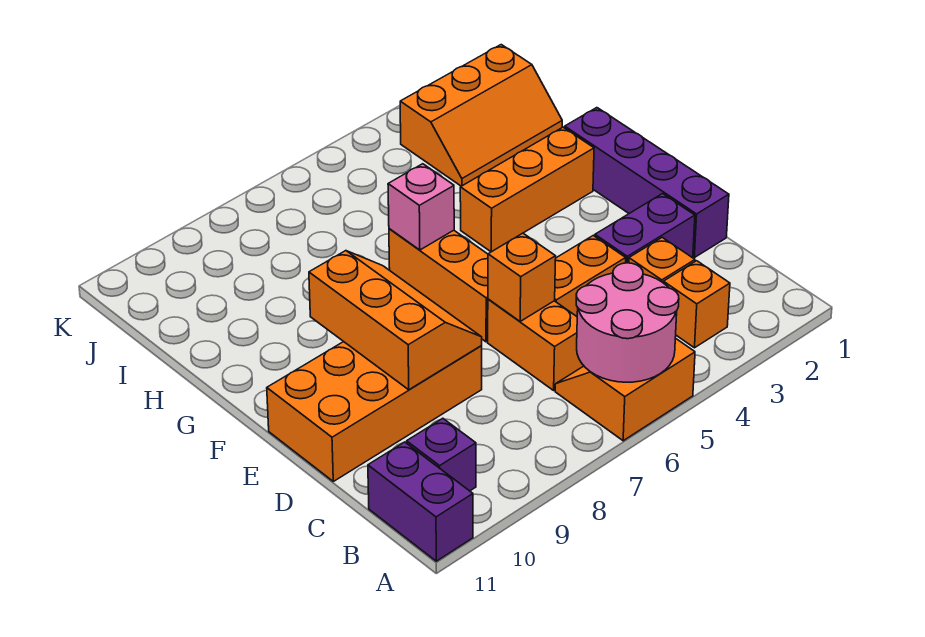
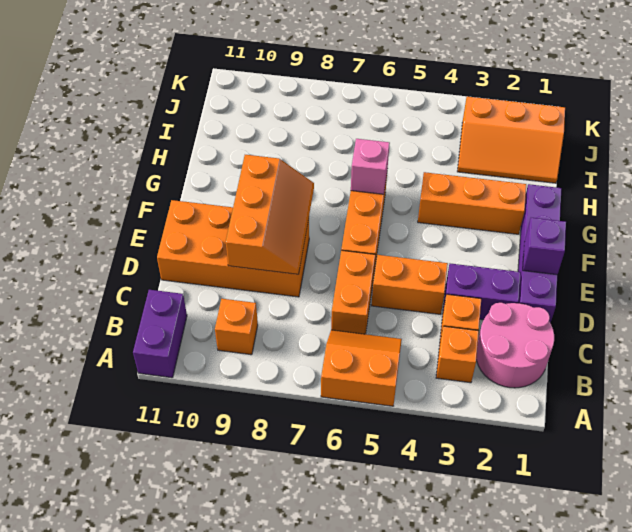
pink 2x2 round brick [576,263,679,382] -> pink 2x2 round brick moved to [476,303,554,388]
purple 1x1 brick [407,418,476,491] -> purple 1x1 brick moved to [523,218,566,275]
orange 1x1 brick [488,233,556,321] -> orange 1x1 brick moved to [215,299,258,355]

